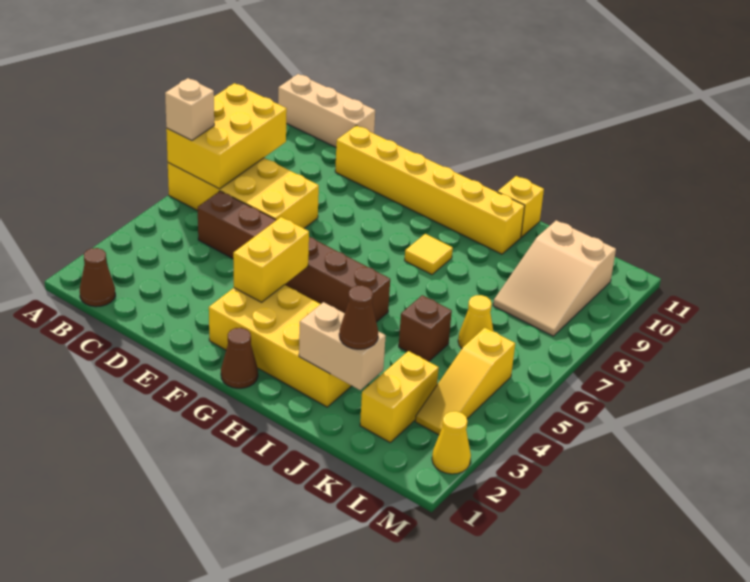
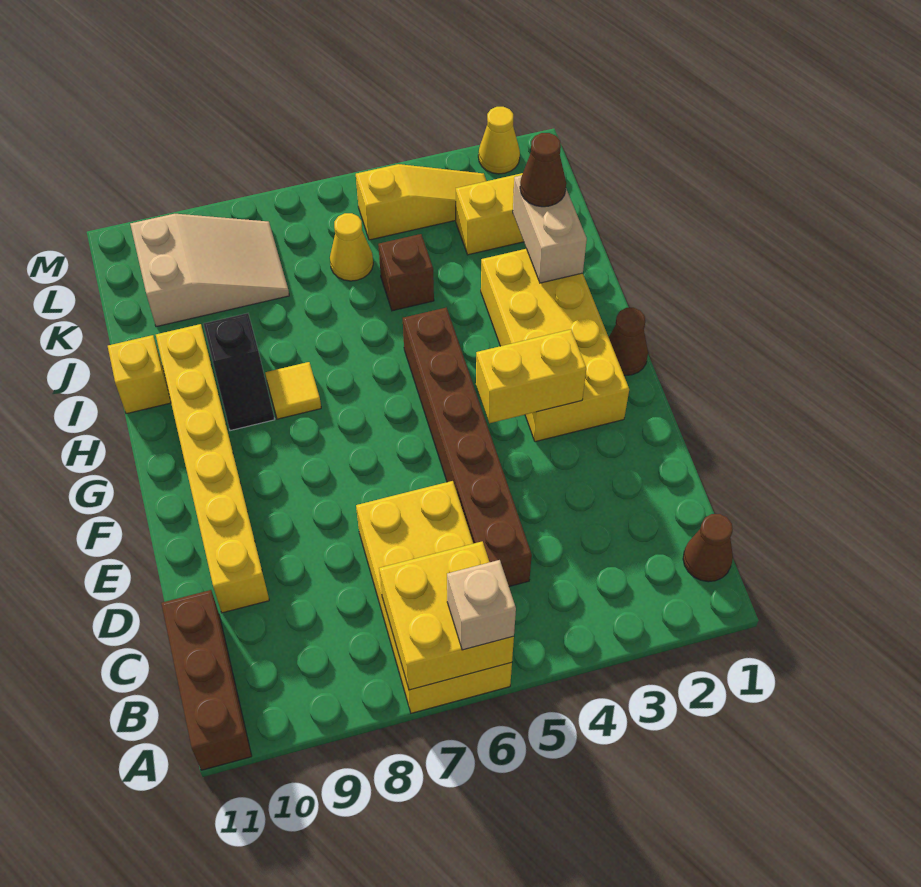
yellow 2x3 brick [166,83,287,189] -> yellow 2x2 brick [379,541,514,690]
tan 1x3 brick [278,74,375,147] -> brown 1x3 brick [161,590,252,770]
none -> black 1x2 slope [204,313,275,431]

